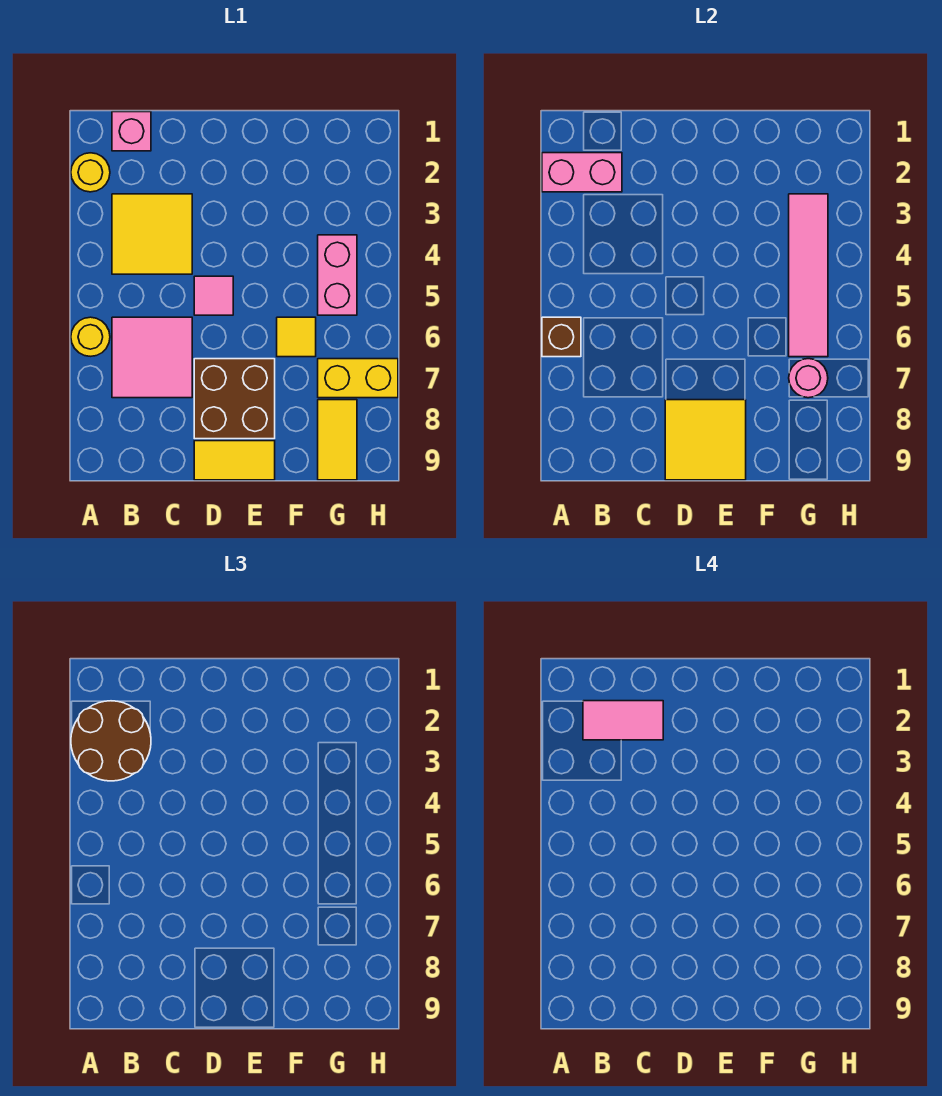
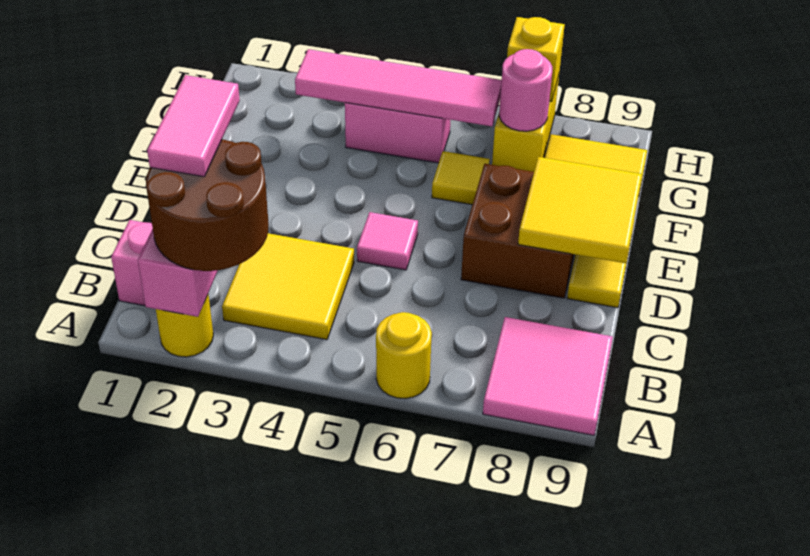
brown 1x1 brick [542,317,581,357] -> none
pink 2x2 tile [112,317,192,398] -> pink 2x2 tile moved to [483,317,613,435]
none -> yellow 1x1 brick [507,17,565,101]

